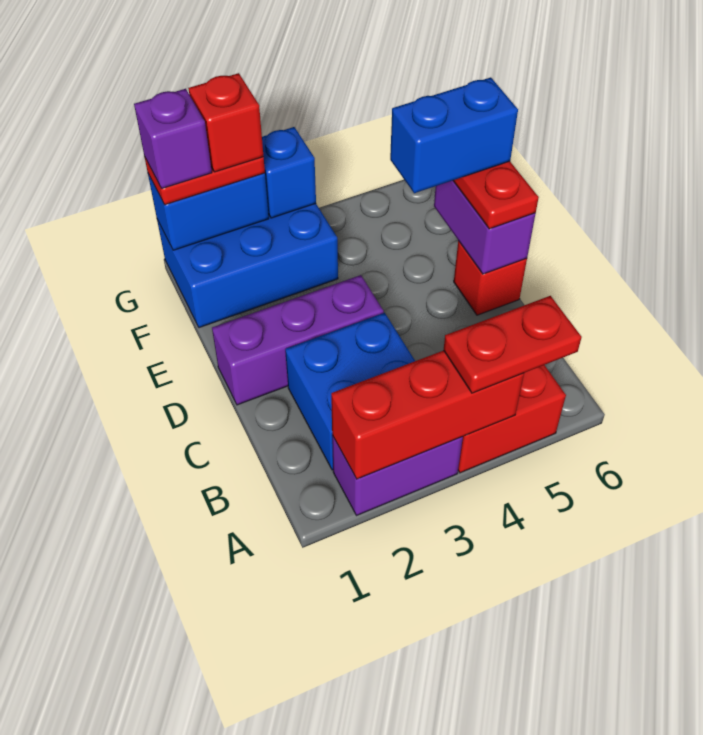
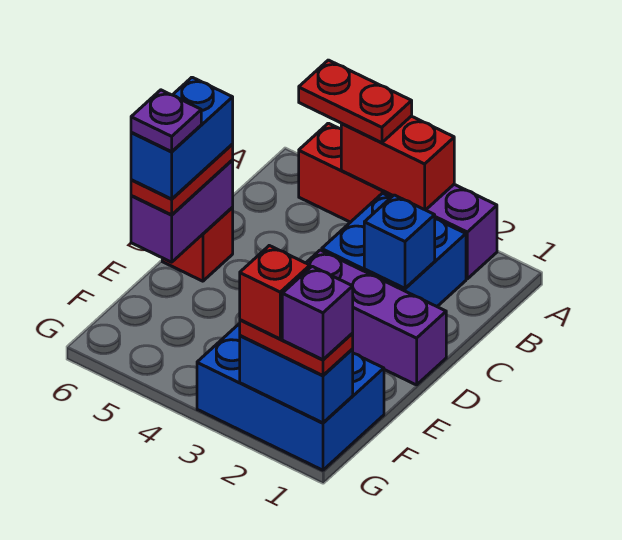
red 1x3 brick [331,350,524,479] -> red 1x2 brick [341,116,454,210]
blue 1x2 brick [390,77,518,193] -> blue 1x2 brick turned to [131,77,233,199]
none -> purple 1x1 plate [131,90,201,152]
blue 1x1 brick [262,127,316,218] -> blue 1x1 brick moved to [364,195,435,289]

